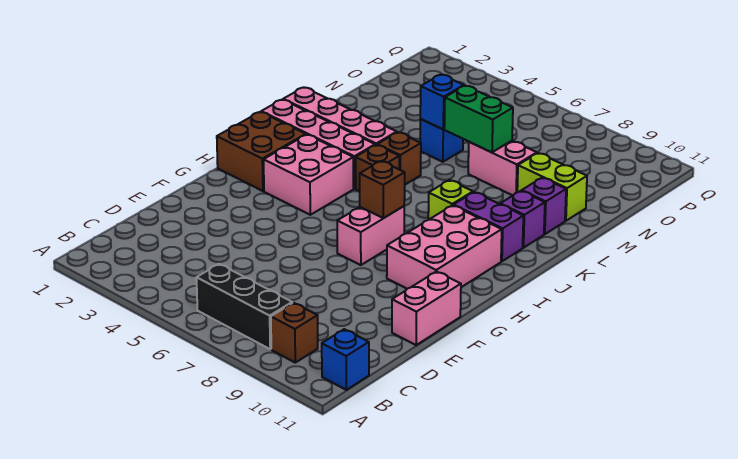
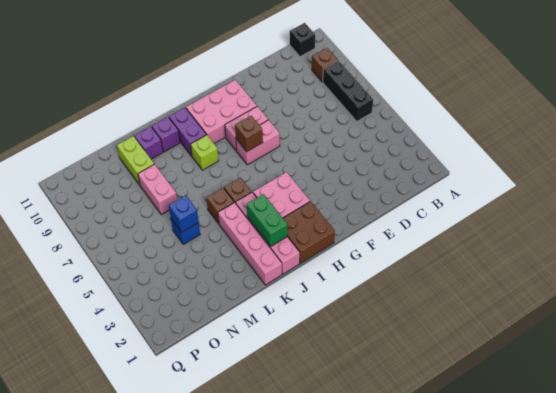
blue 1x1 brick [322,329,369,390] -> black 1x1 brick [290,23,315,57]
pink 1x2 brick [392,271,461,345] -> pink 1x2 brick moved to [225,106,268,151]
green 1x2 brick [444,86,513,152] -> green 1x2 brick moved to [247,194,288,247]

